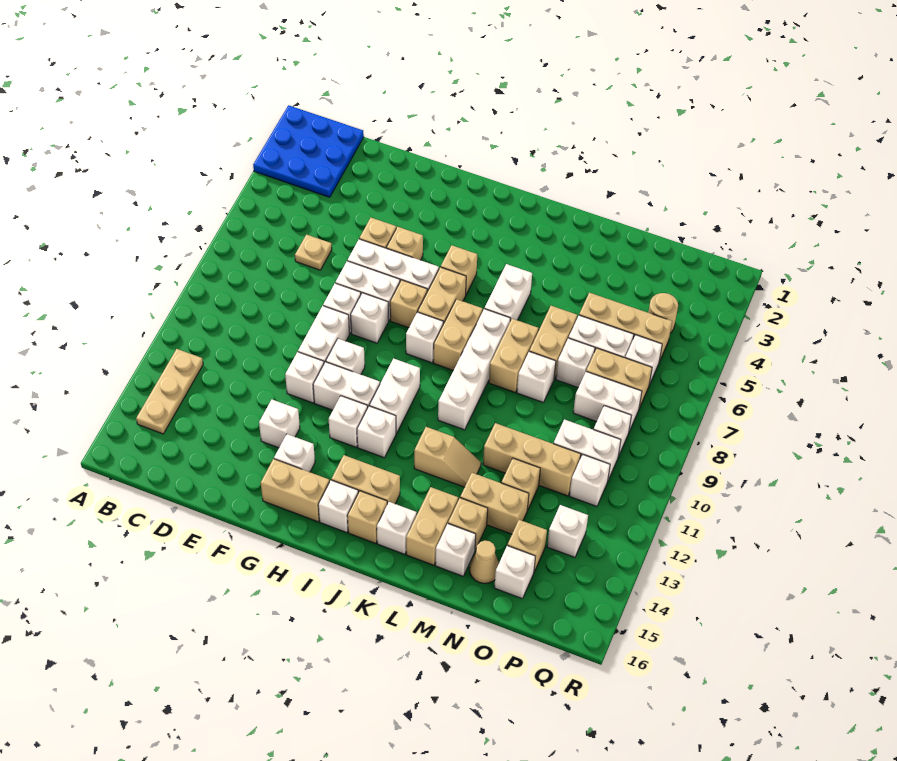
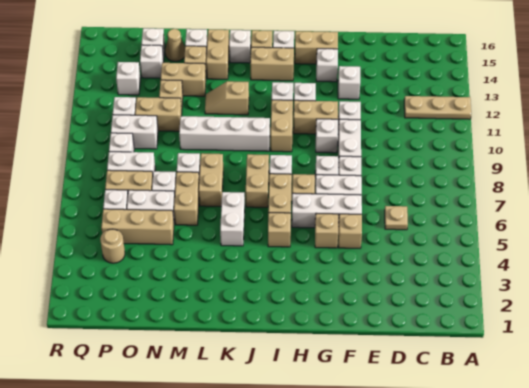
blue 3x3 plate [253,105,364,197] -> none
tan 1x3 plate [136,349,203,434] -> tan 1x3 plate turned to [404,96,471,119]
white 1x2 brick [313,362,380,410] -> tan 1x2 brick [293,100,338,134]
white 1x2 brick [369,358,420,433] -> tan 1x2 brick [271,100,293,152]
white 1x4 brick [438,309,511,430] -> white 1x4 brick turned to [179,116,270,151]
tan 1x3 brick [483,423,581,496] -> tan 1x2 brick [135,97,182,131]
tan 1x1 brick [508,520,547,572] -> white 1x1 brick [140,45,164,78]

